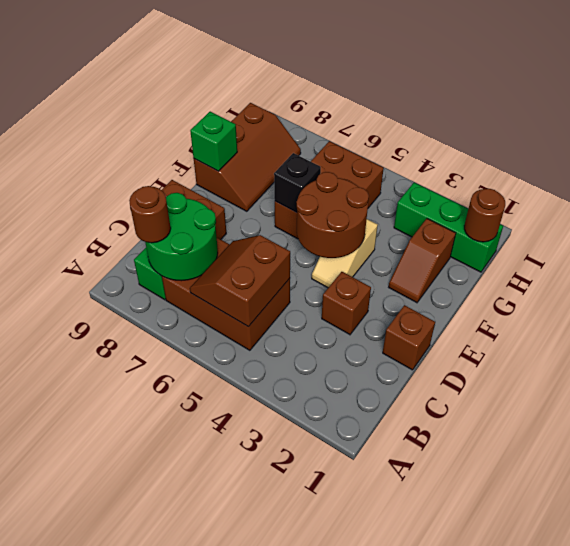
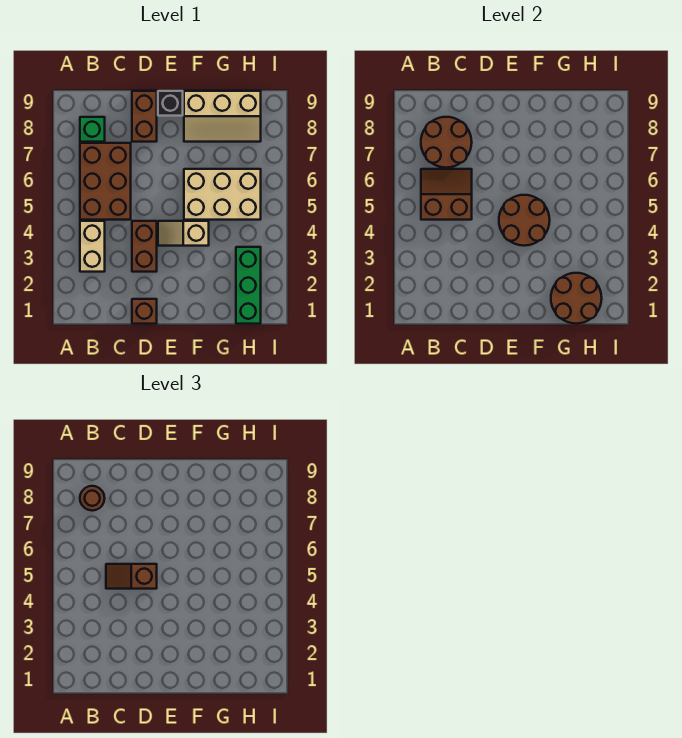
none -> tan 1x2 brick [80,221,105,272]
green 2x2 round brick [145,193,218,281] -> brown 2x2 round brick [421,117,472,168]
brown 1x1 brick [322,272,371,335] -> brown 1x2 brick [132,221,157,272]
brown 1x2 slope [389,219,456,303] -> brown 1x2 slope moved to [106,564,157,589]
brown 2x3 brick [275,141,384,239] -> tan 2x3 brick [184,169,261,220]
black 1x1 brick [274,153,321,212] -> black 1x1 brick moved to [158,91,183,116]
brown 2x3 slope [194,103,301,211] -> tan 2x3 slope [184,91,261,142]
green 1x1 brick [190,112,237,171] -> none
brown 1x1 round brick [464,189,505,242] -> brown 2x2 round brick [551,273,602,324]

